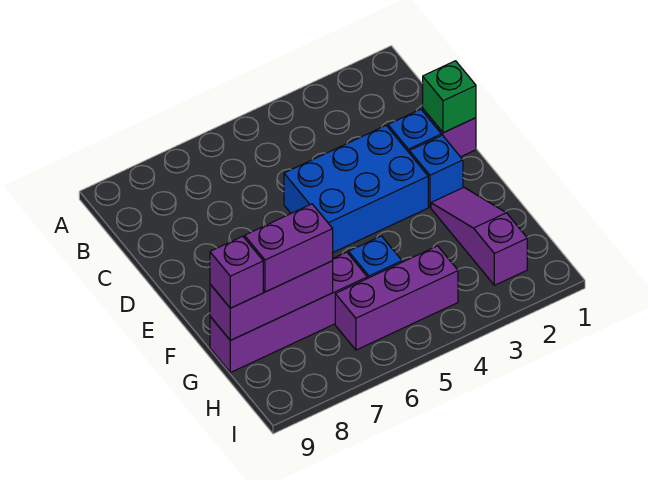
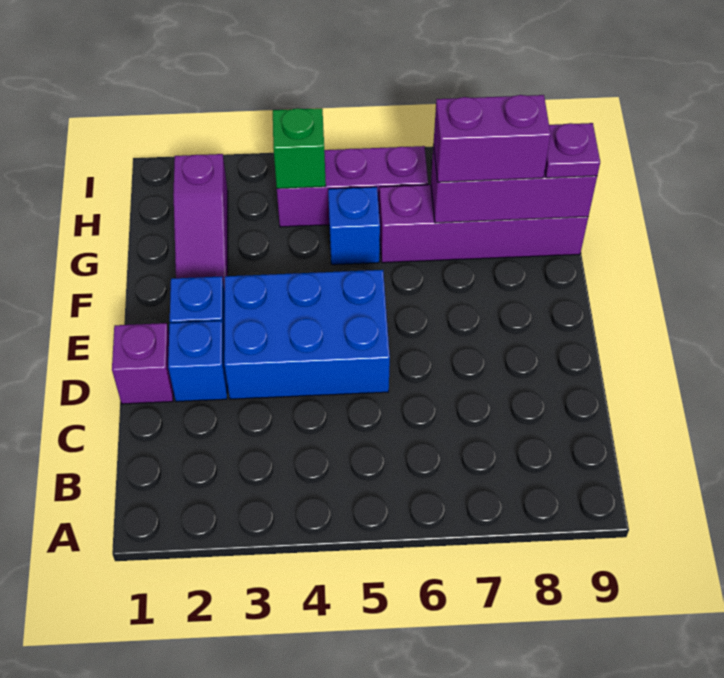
green 1x1 brick [423,61,476,133] -> green 1x1 brick moved to [273,108,326,189]
purple 1x1 brick [210,236,263,308] -> purple 1x1 plate [545,123,600,178]

